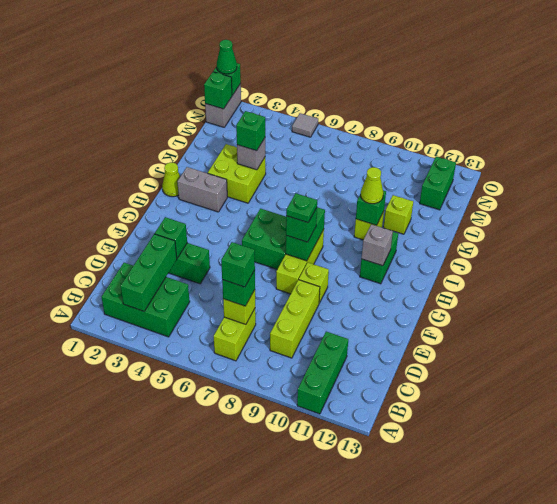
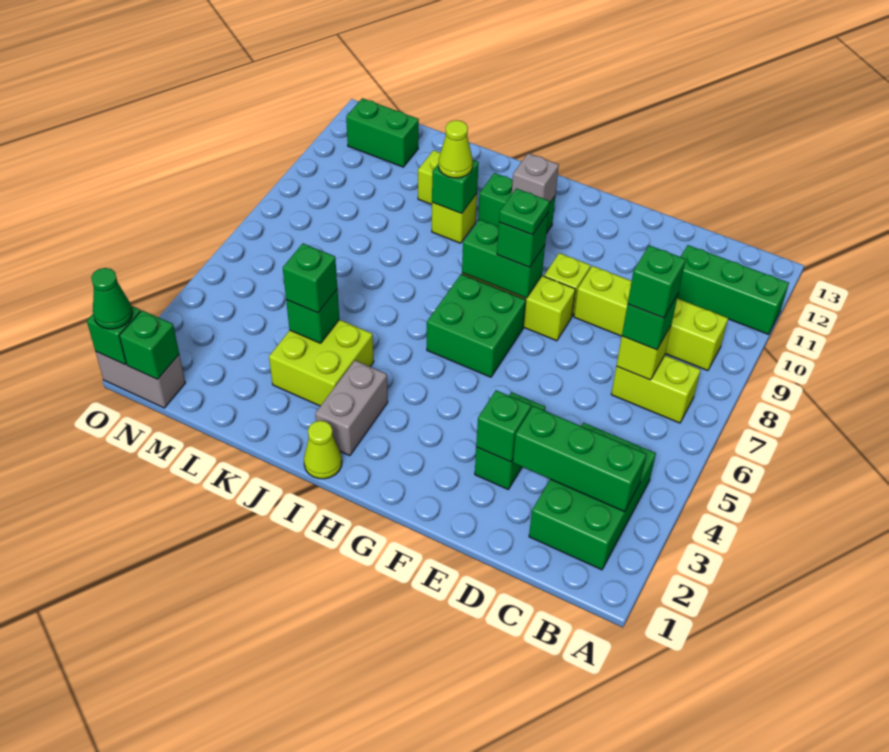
lime 1x3 brick [270,280,320,358] -> lime 1x4 brick [574,266,728,371]
grey 1x1 brick [237,138,265,170] -> green 1x1 brick [286,289,339,343]
grey 1x1 tile [292,113,318,137] -> none

